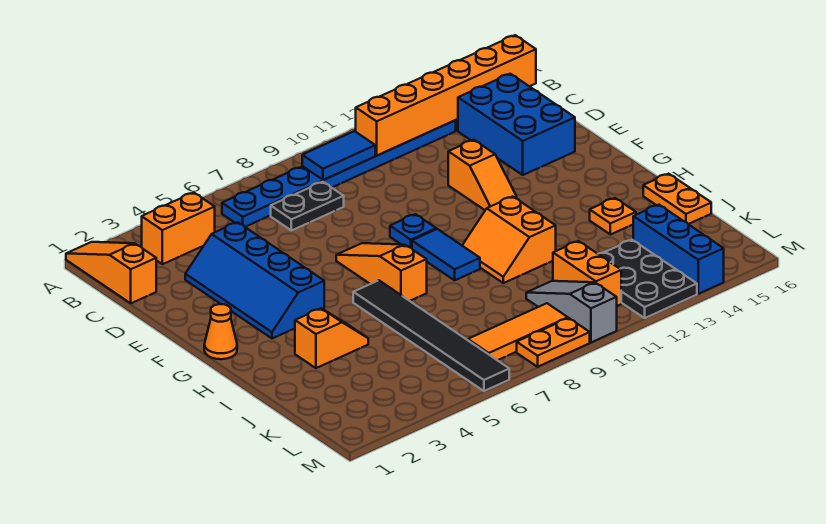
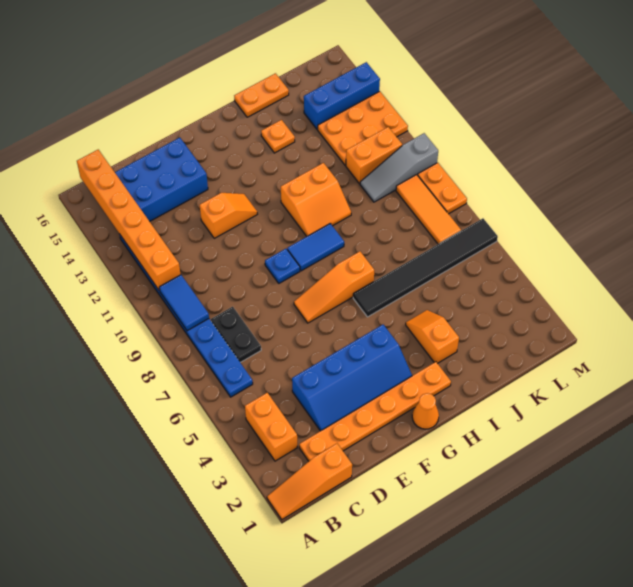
none -> orange 1x6 plate [299,362,451,461]
black 2x3 plate [599,240,697,318] -> orange 2x3 plate [318,91,408,165]

